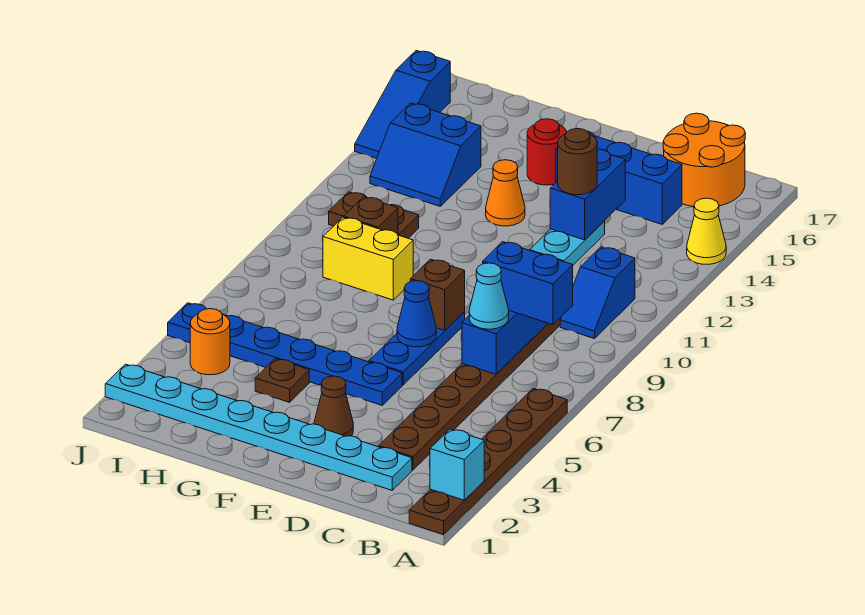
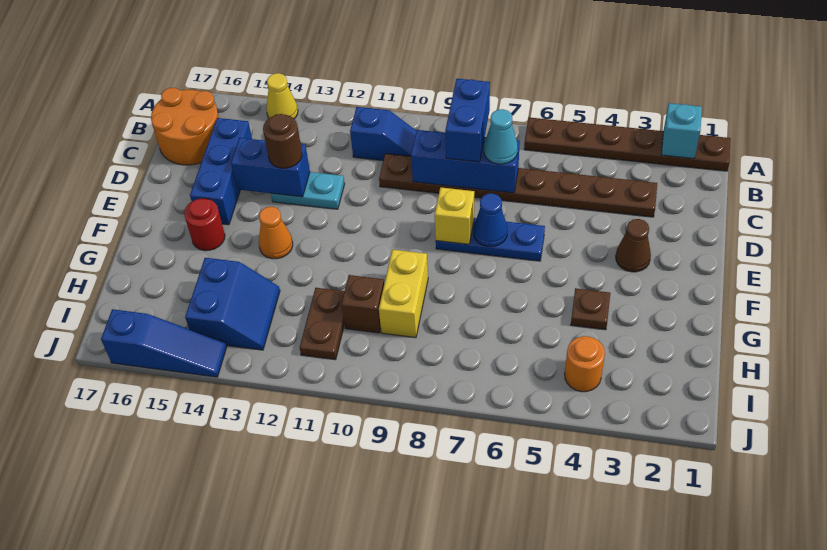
cyan 1x8 plate [105,364,412,490] -> none
blue 1x6 plate [168,303,402,405] -> none
brown 1x1 brick [410,259,465,330] -> yellow 1x1 brick [435,187,474,244]

